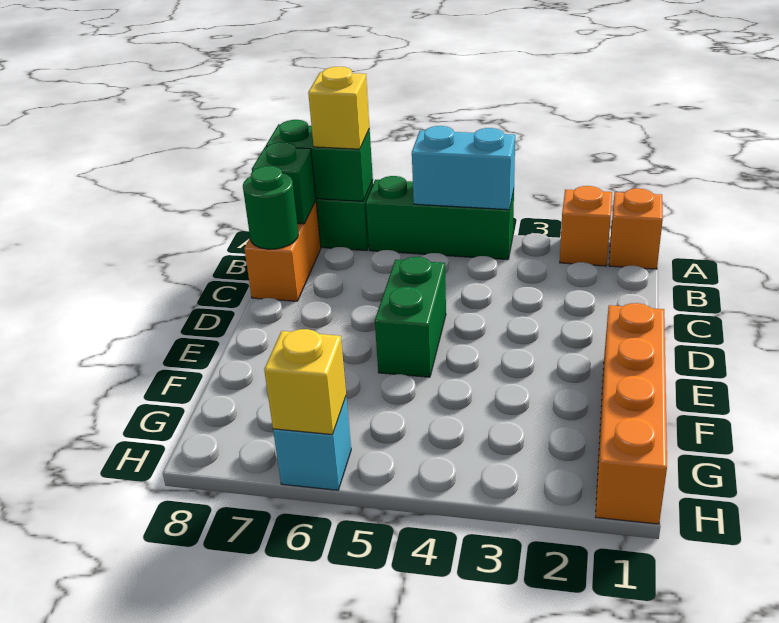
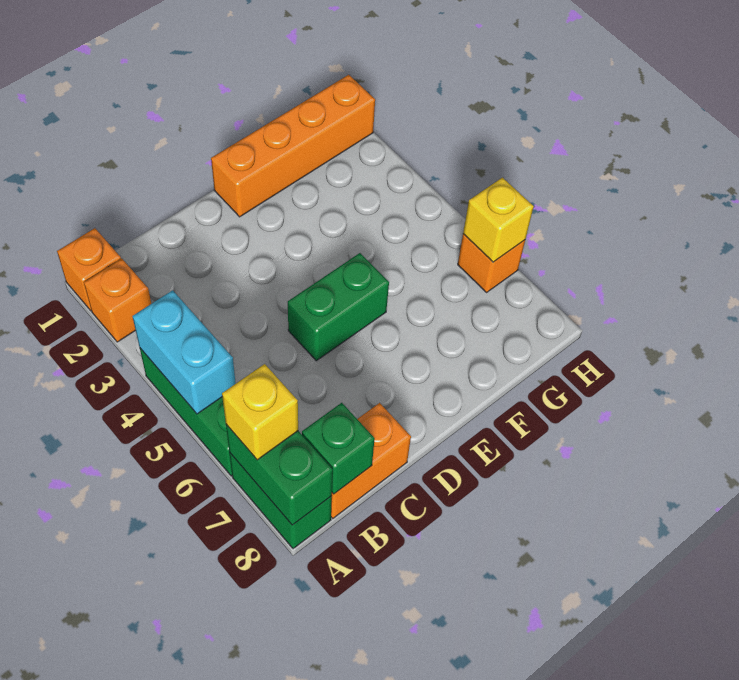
green 1x1 round brick [243,166,298,249] -> none
cyan 1x1 brick [273,397,351,490] -> orange 1x1 brick [458,234,525,292]

